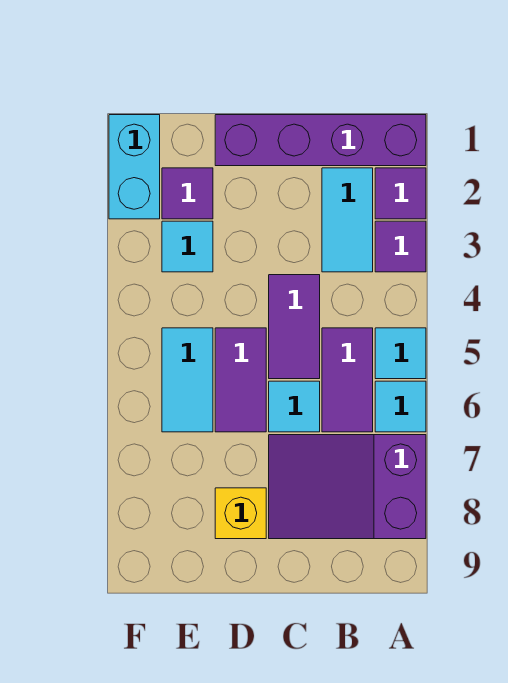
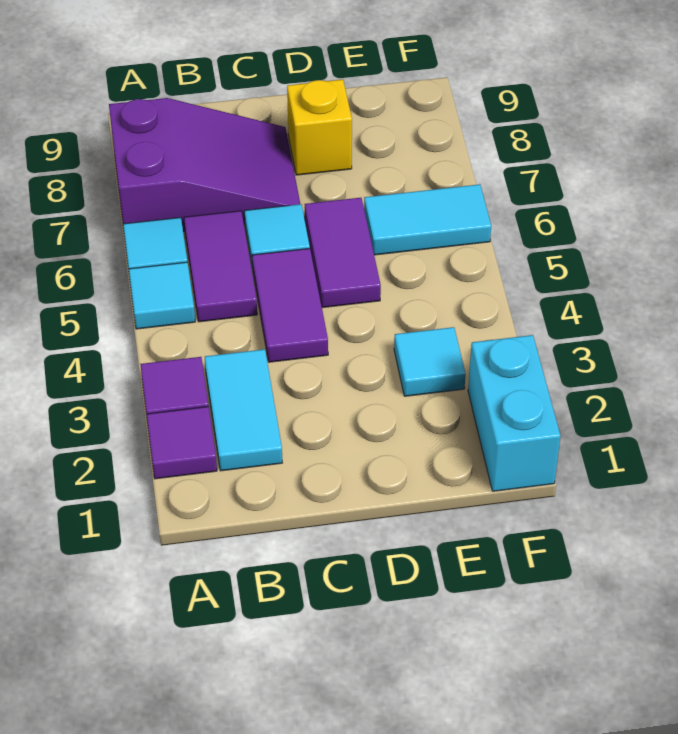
purple 1x4 brick [215,115,426,166] -> none
purple 1x1 tile [162,168,213,219] -> none
cyan 1x2 tile [162,328,213,432] -> cyan 1x2 tile turned to [364,184,491,255]

